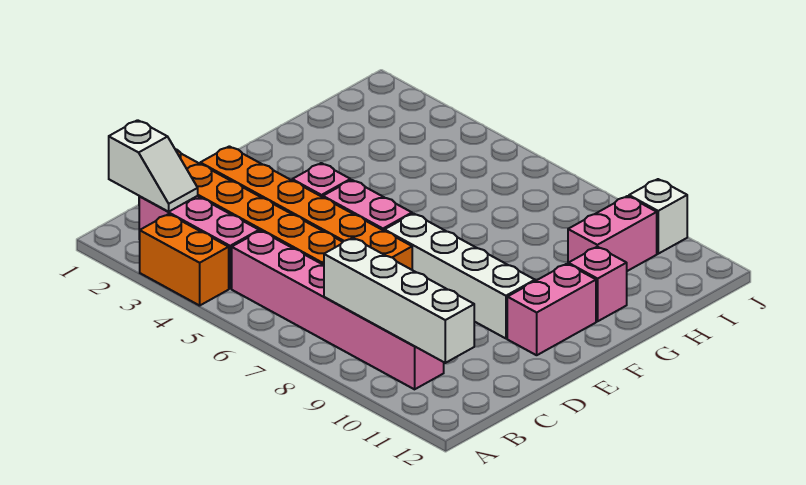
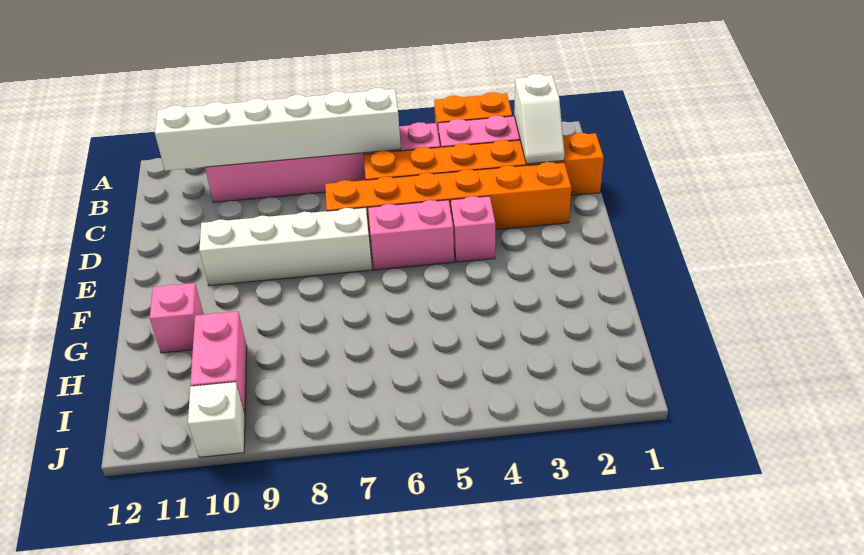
white 1x2 slope [109,120,198,212] -> white 1x2 slope turned to [514,74,564,164]
white 1x4 brick [324,238,474,363] -> white 1x6 brick [155,88,401,171]
pink 1x2 brick [507,264,596,355] -> none

